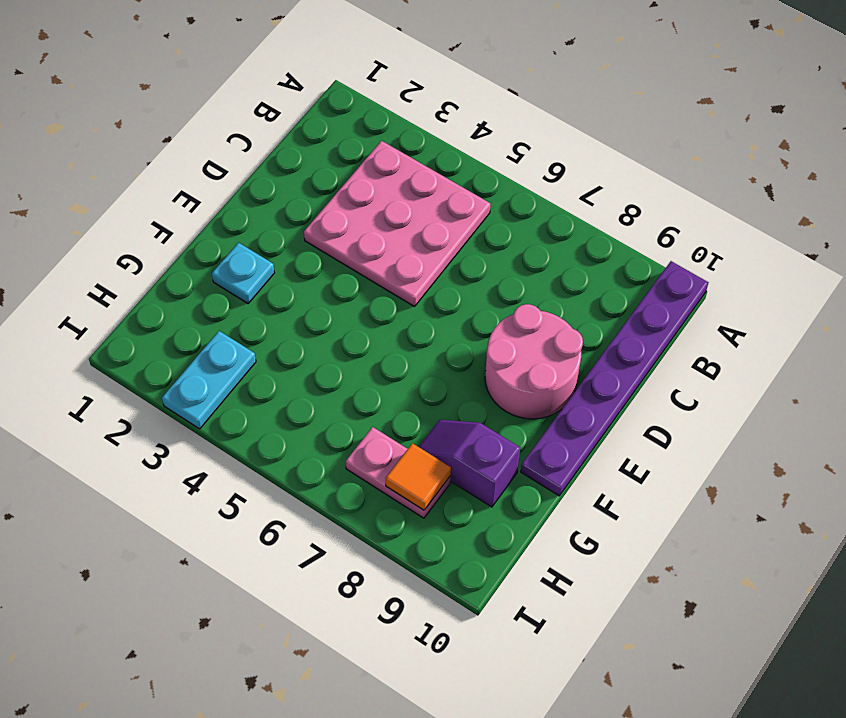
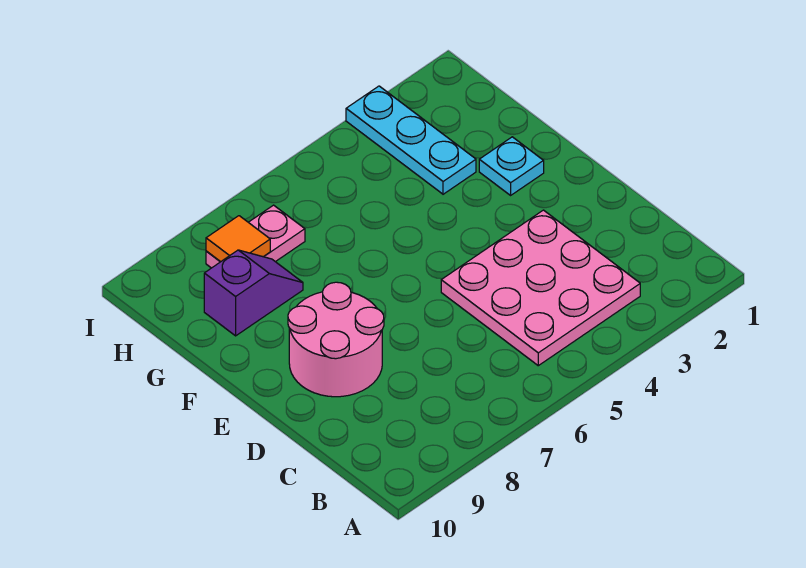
purple 1x6 plate [521,261,709,496] -> none
cyan 1x2 plate [162,331,256,429] -> cyan 1x3 plate [346,86,476,194]

